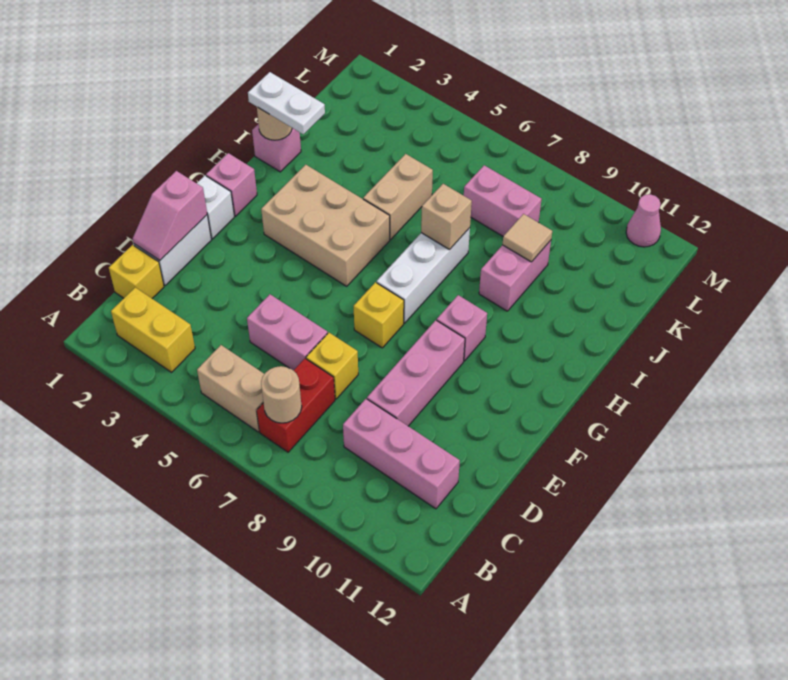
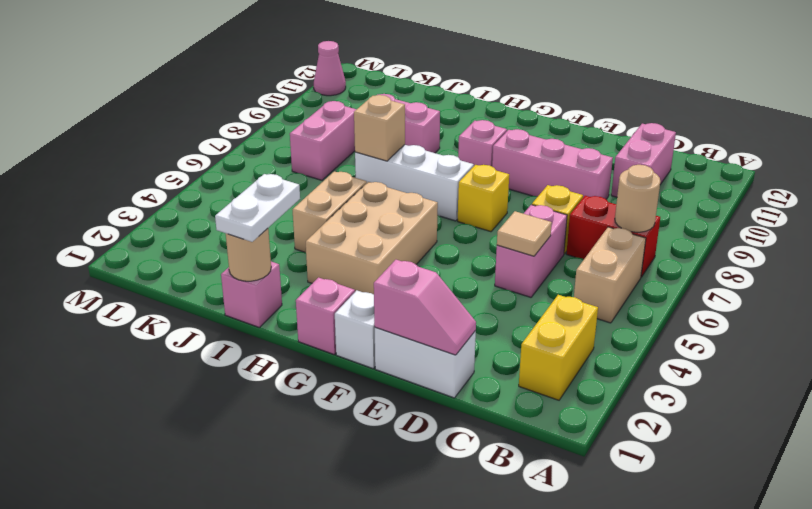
yellow 1x1 brick [109,245,164,298] -> none
pink 1x3 brick [343,399,460,509] -> pink 1x2 brick [611,123,676,197]
tan 1x2 brick [363,154,433,240] -> tan 1x2 brick turned to [292,172,367,252]
tan 1x1 tile [502,214,552,262] -> tan 1x1 tile moved to [497,211,552,256]

